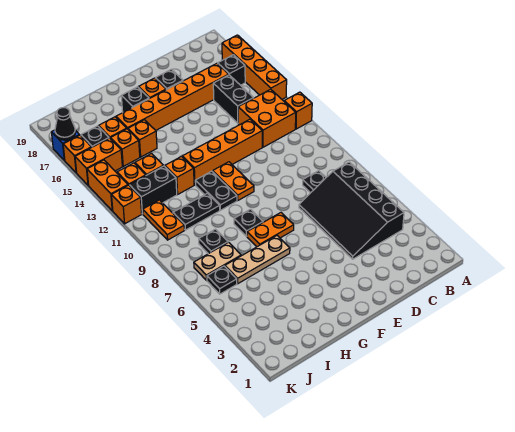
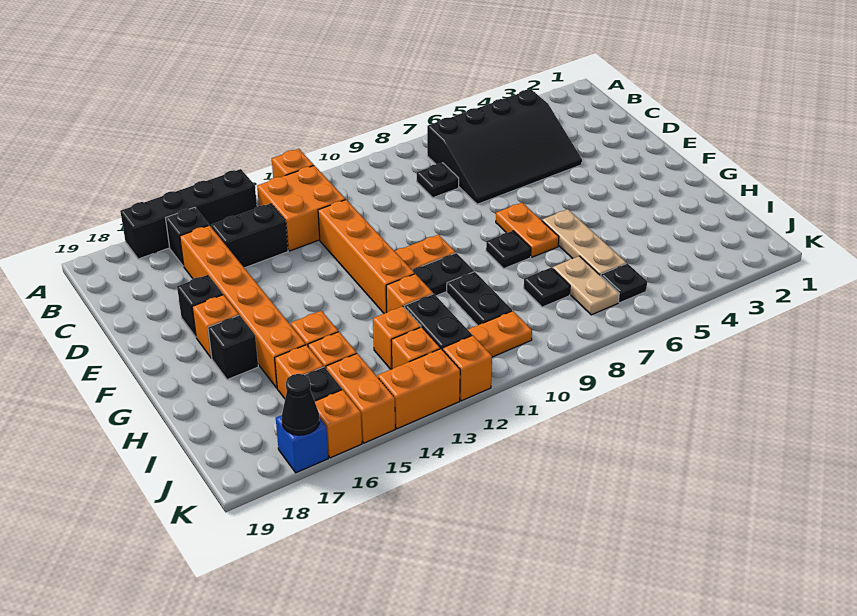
orange 1x4 brick [222,35,287,99] -> black 1x4 brick [120,169,257,259]

